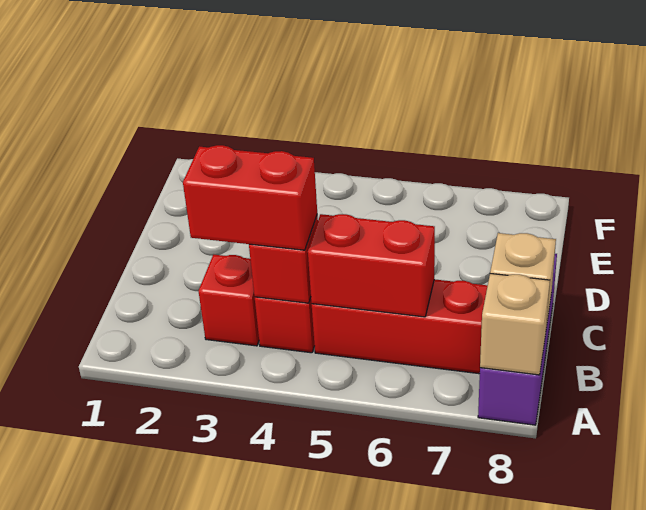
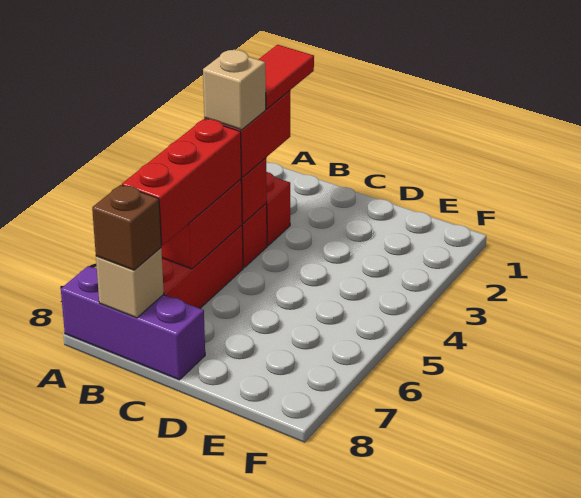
tan 1x1 brick [480,274,550,375] -> tan 1x1 brick moved to [203,50,266,130]
none -> red 1x2 tile [258,45,314,109]
none -> red 1x3 brick [122,119,242,246]
none -> brown 1x1 brick [92,185,161,270]

